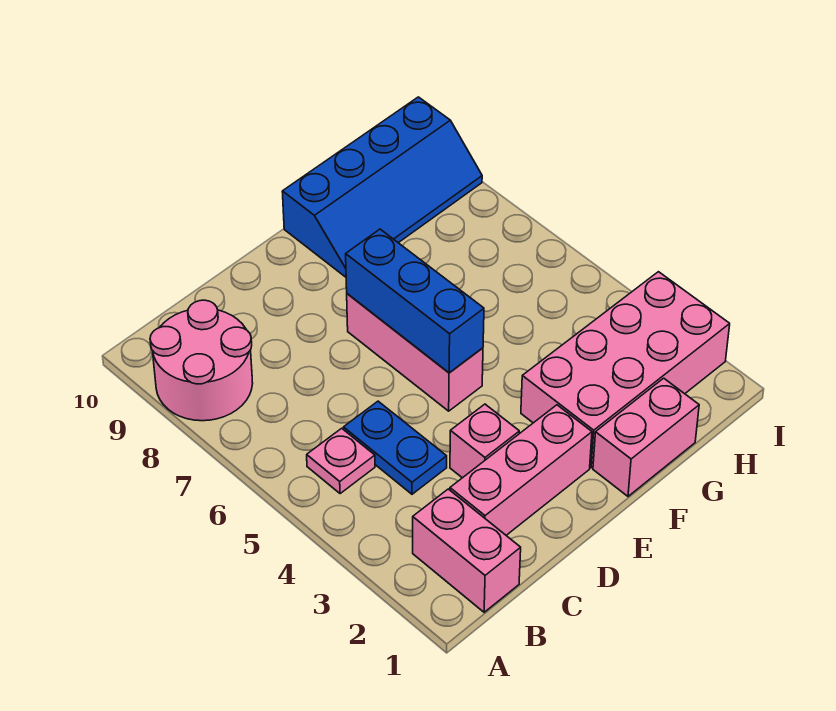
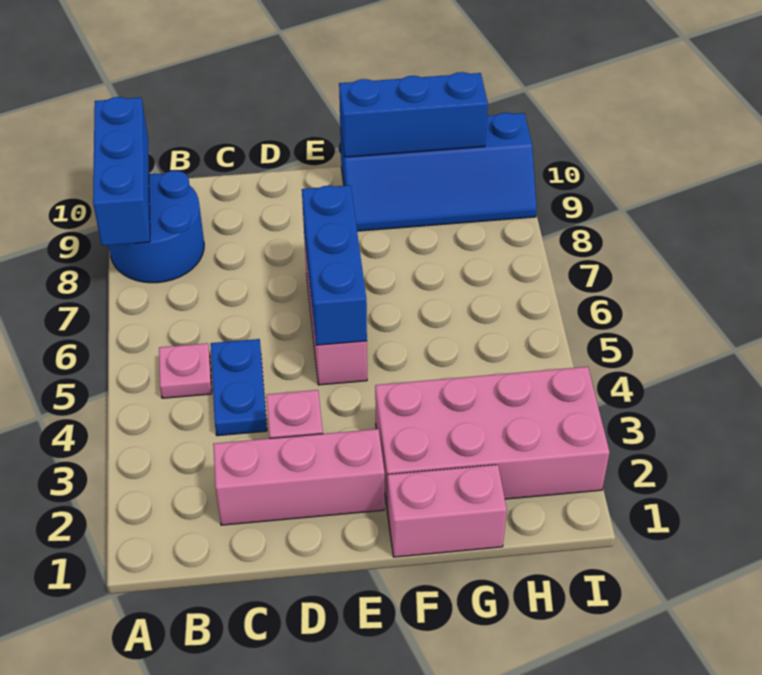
pink 2x2 round brick [150,300,253,421] -> blue 2x2 round brick [108,171,204,283]
none -> blue 1x3 brick [93,97,150,246]
pink 1x2 brick [413,489,521,612] -> none
none -> blue 1x3 brick [339,72,488,157]

